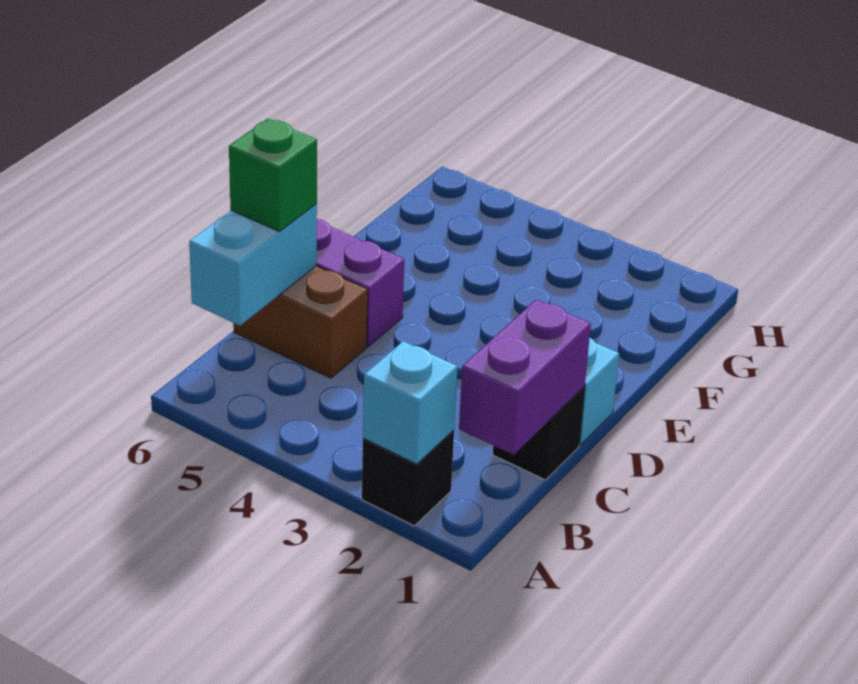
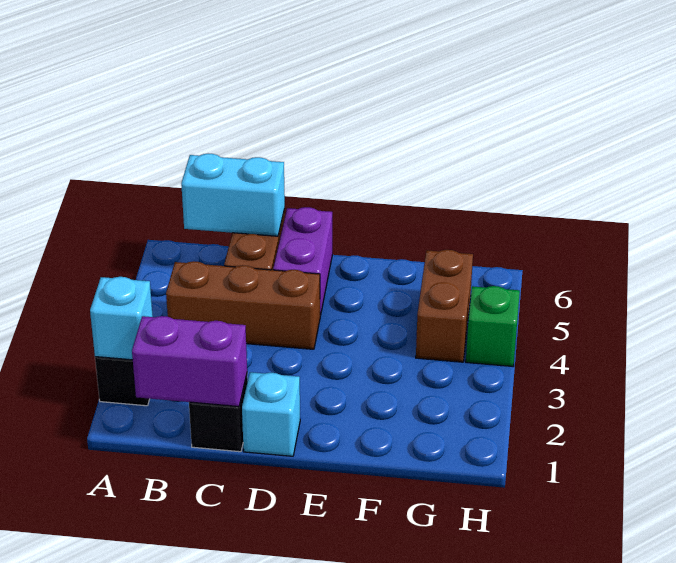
none -> brown 1x3 brick [166,261,320,349]
green 1x1 brick [229,119,317,232] -> green 1x1 brick moved to [466,286,520,367]
none -> brown 1x2 brick [416,250,473,362]

